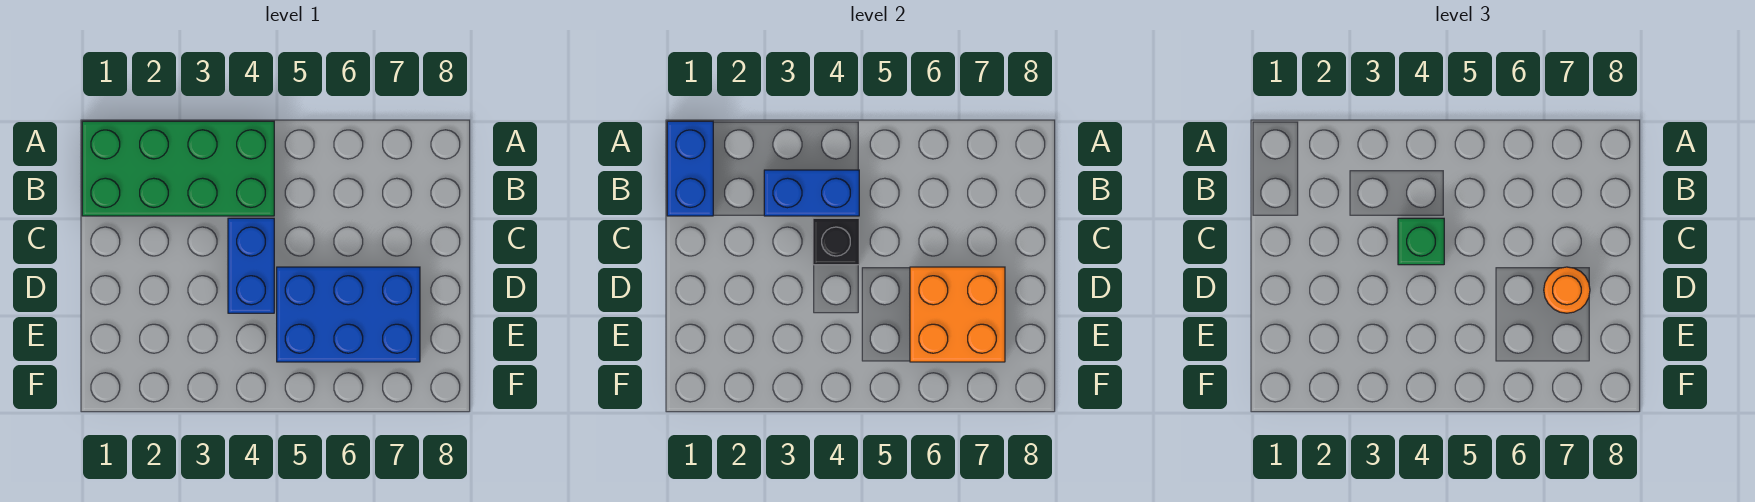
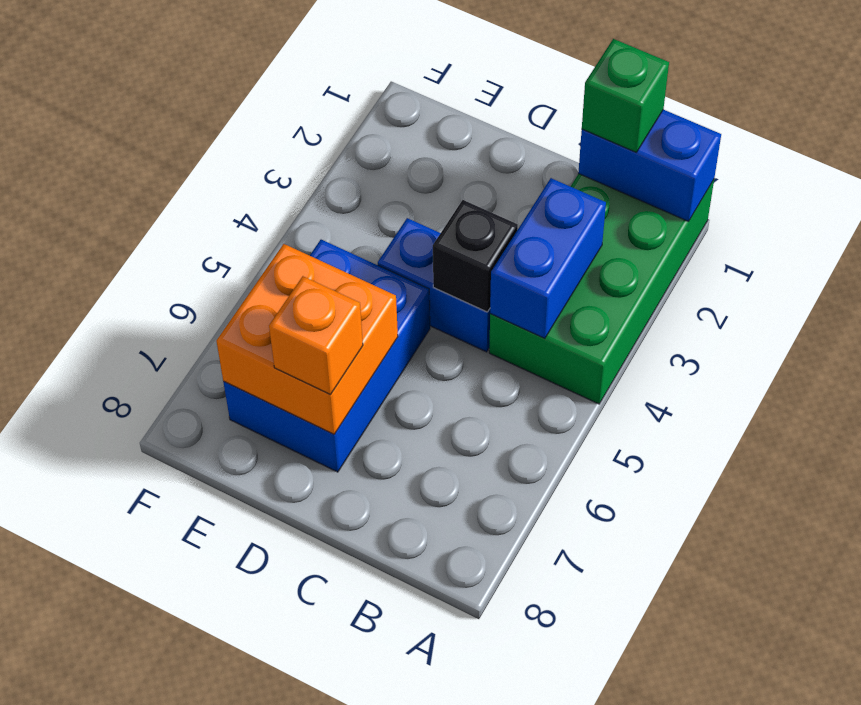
green 1x1 brick [1398,218,1444,265] -> green 1x1 brick moved to [582,39,669,152]
orange 1x1 round brick [1544,267,1590,313] -> orange 1x1 brick [269,276,363,395]

